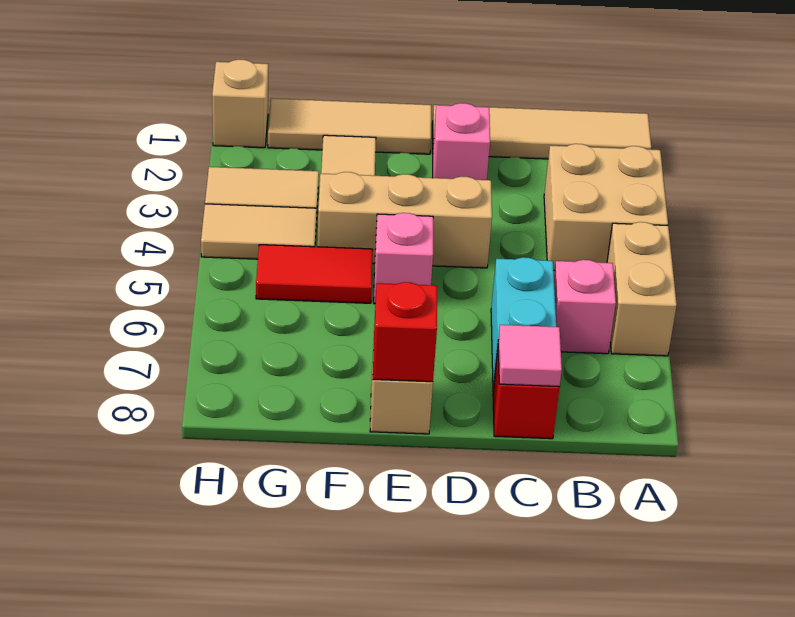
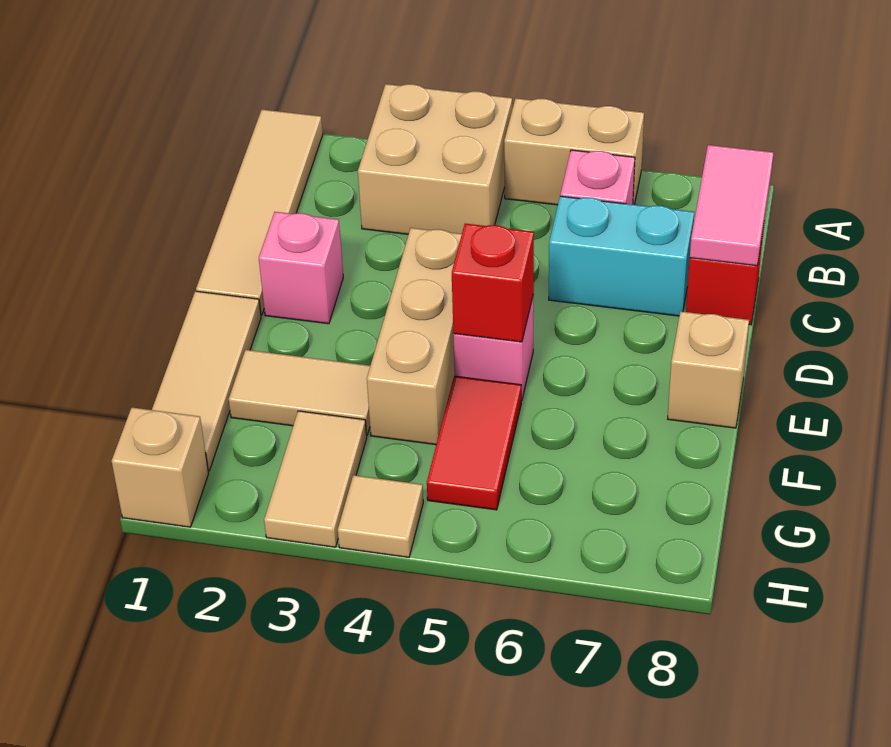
pink 1x1 tile [498,325,562,387] -> pink 1x2 tile [690,145,774,266]
red 1x1 brick [373,282,437,382] -> red 1x1 brick moved to [452,224,534,342]
tan 1x2 tile [201,204,317,259] -> tan 1x1 tile [338,475,423,557]

